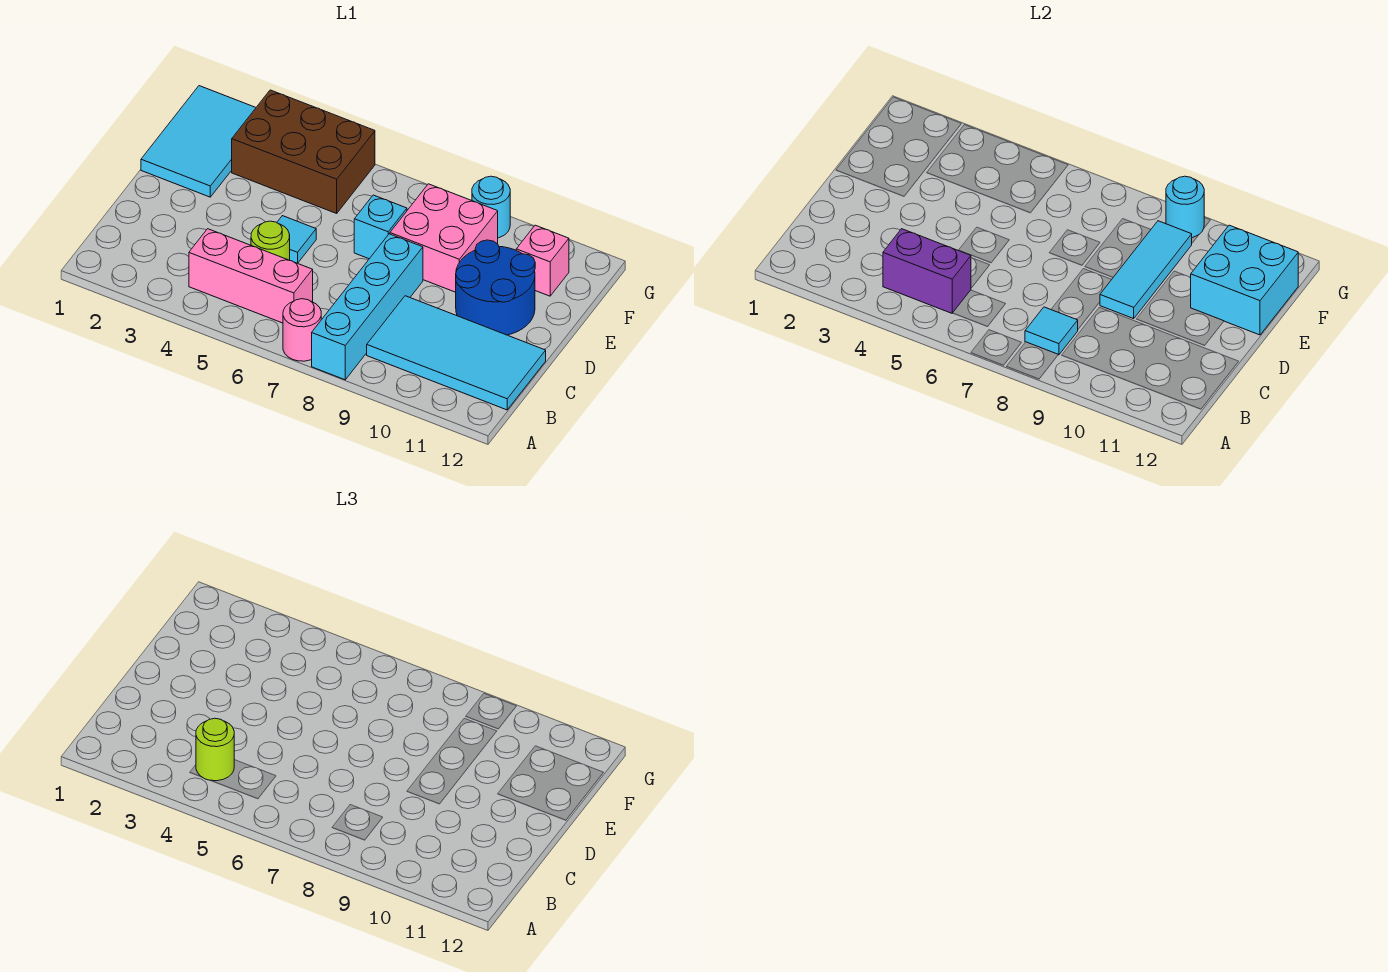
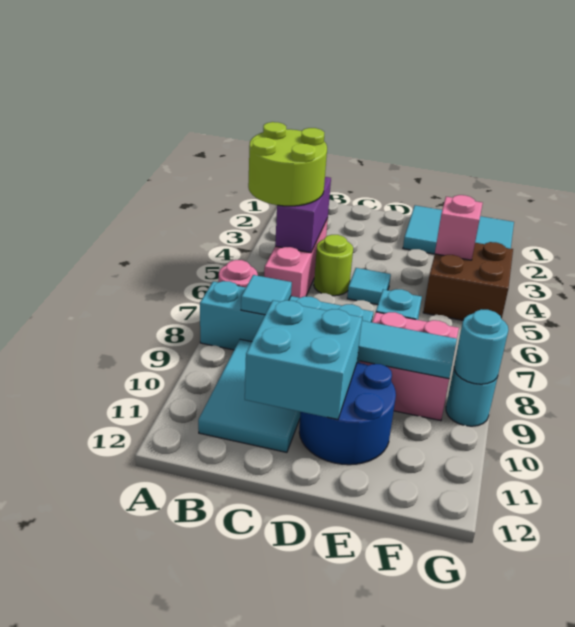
lime 1x1 round brick [196,718,234,781] -> lime 2x2 round brick [248,122,327,206]
cyan 2x4 tile [367,296,546,410] -> cyan 2x3 tile [198,339,300,452]
cyan 2x2 brick [1191,225,1298,335] -> cyan 2x2 brick moved to [245,300,362,420]
brown 2x3 brick [232,90,375,213] -> brown 2x2 brick [423,242,513,320]
pink 1x1 brick [516,225,569,296] -> pink 1x1 brick moved to [435,195,483,260]

